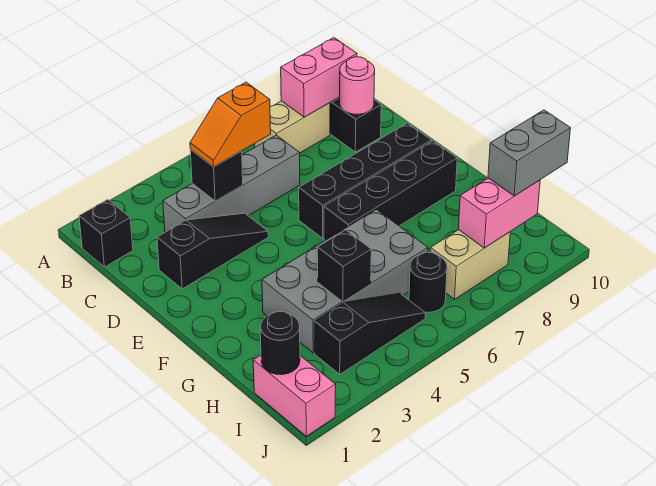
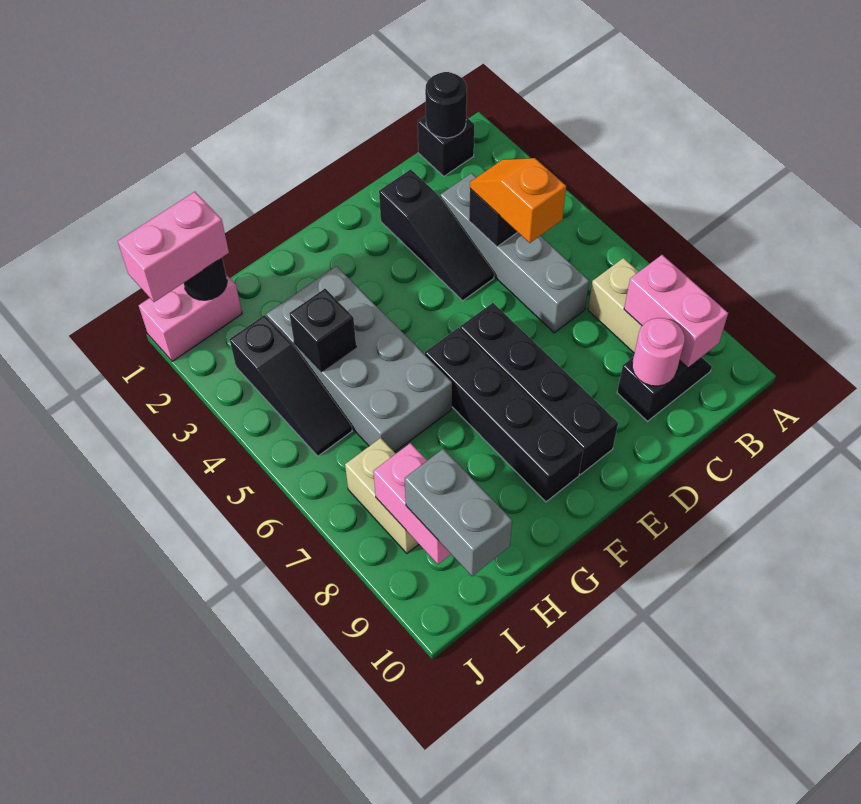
none -> pink 1x2 brick [118,192,229,302]
black 1x1 round brick [409,252,447,312] -> black 1x1 round brick moved to [425,72,467,138]

